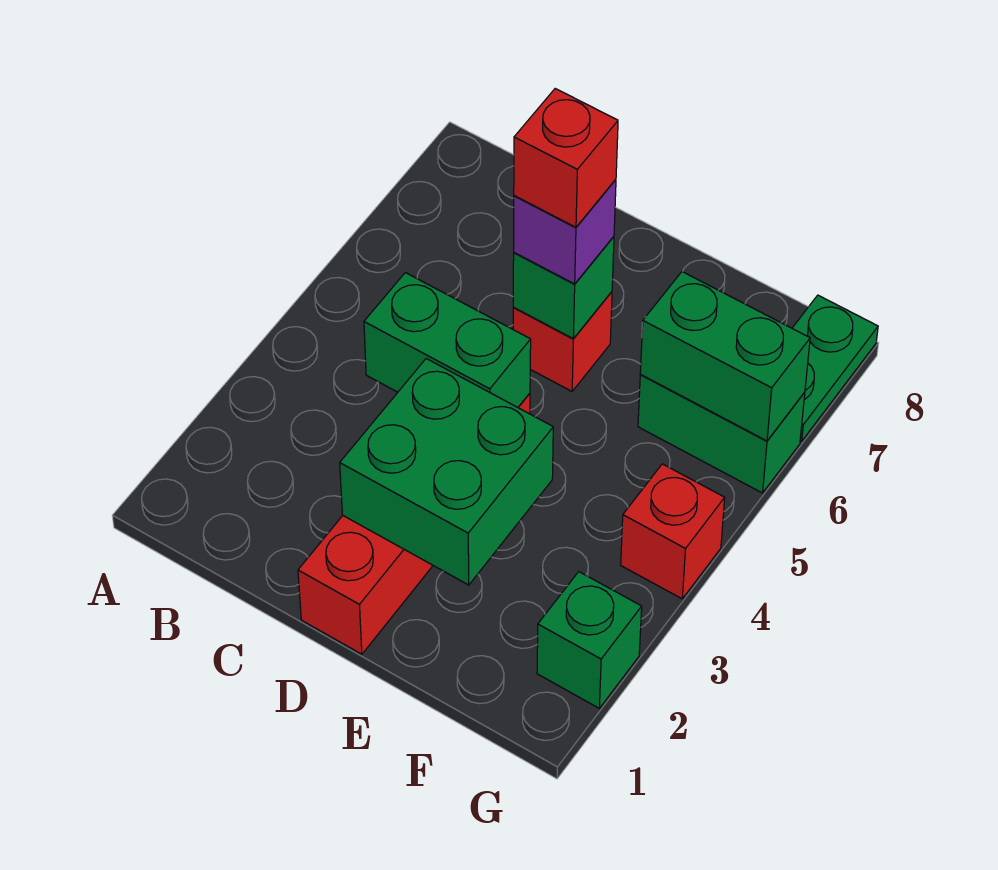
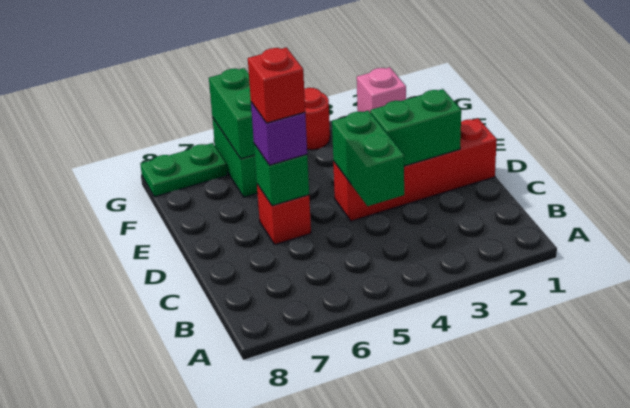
green 2x2 brick [340,359,553,585] -> green 1x2 brick [370,89,461,166]
green 1x1 brick [537,572,642,708] -> pink 1x1 brick [357,67,406,112]
red 1x1 brick [621,464,725,599] -> red 1x1 round brick [304,88,330,150]

